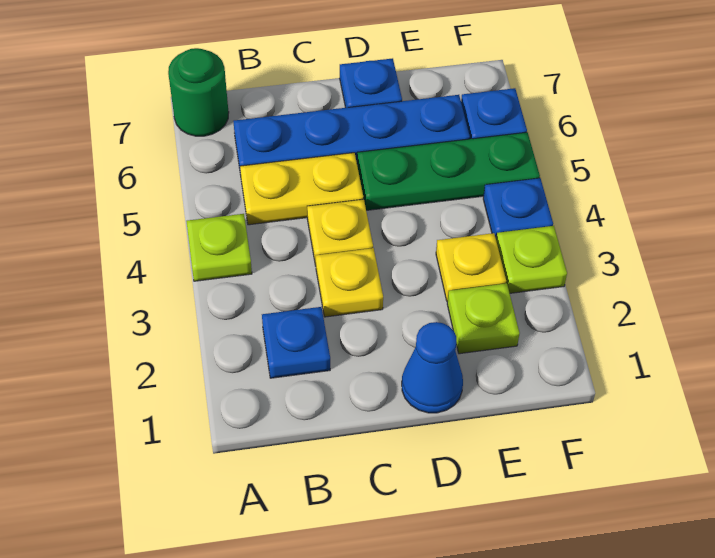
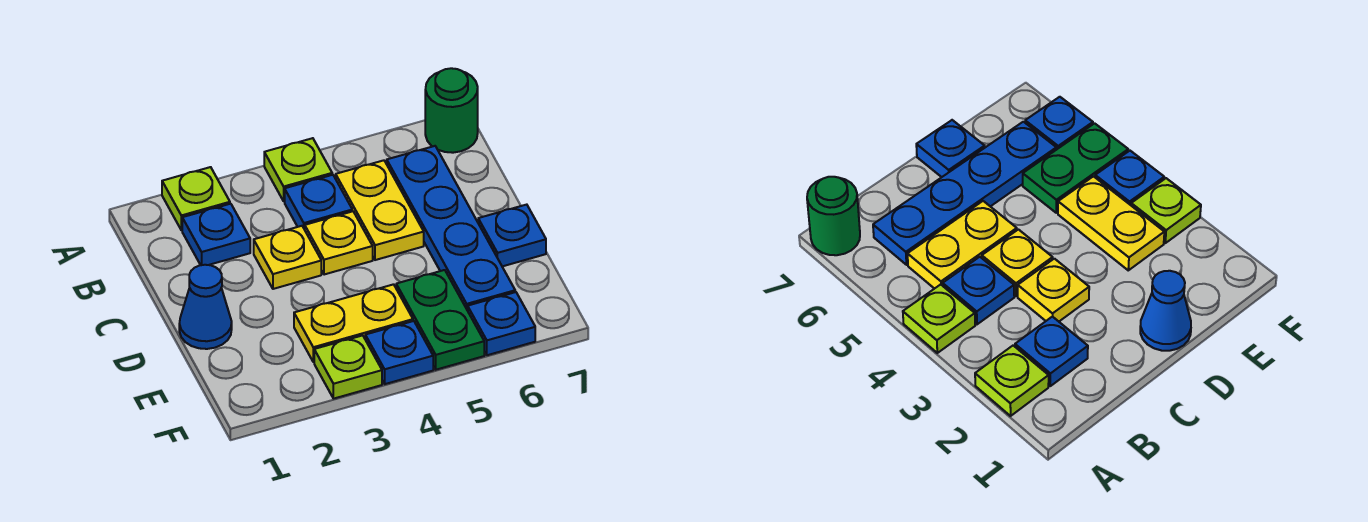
none -> blue 1x1 plate [285,175,352,229]
green 1x3 plate [357,132,540,210] -> green 1x2 plate [396,270,484,370]
lime 1x1 plate [447,283,520,354] -> lime 1x1 plate moved to [162,167,230,230]
yellow 1x1 plate [436,233,506,301] -> yellow 1x2 plate [294,284,413,362]

